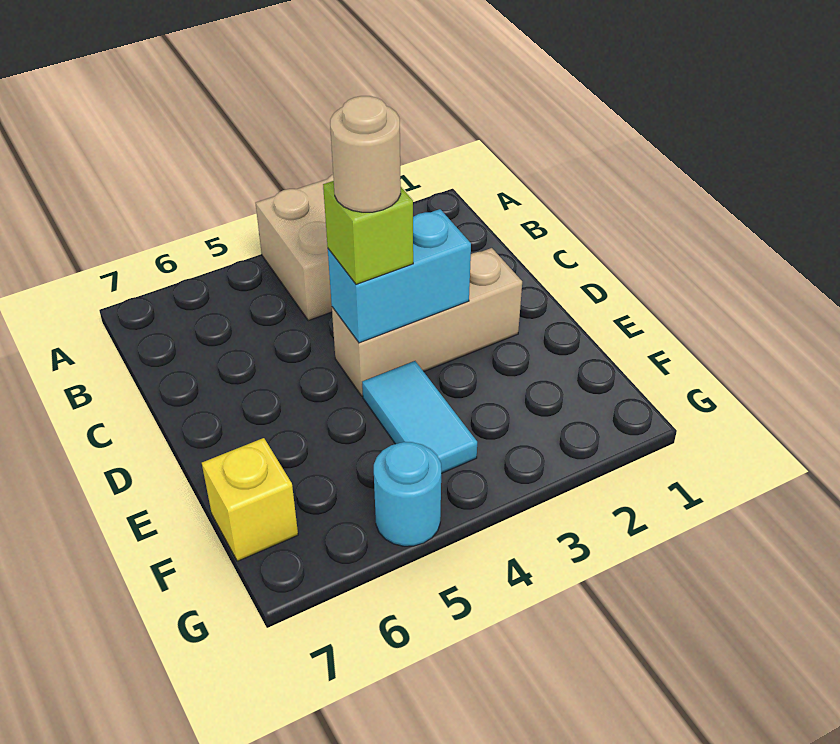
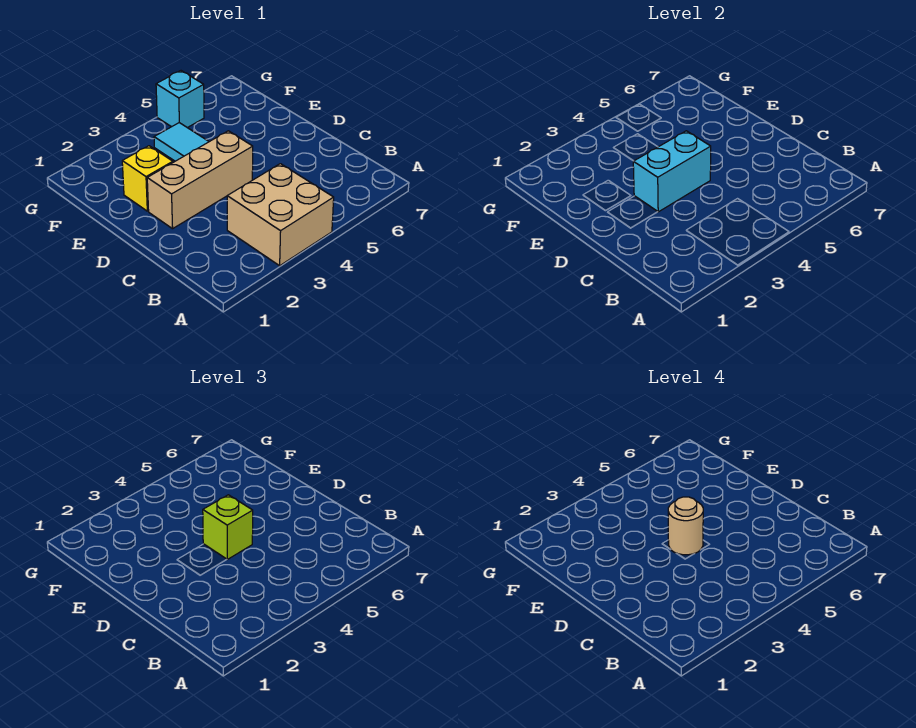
yellow 1x1 brick [202,438,298,561] -> yellow 1x1 brick moved to [122,146,173,211]
cyan 1x1 round brick [374,442,441,546] -> cyan 1x1 brick [156,71,204,128]

